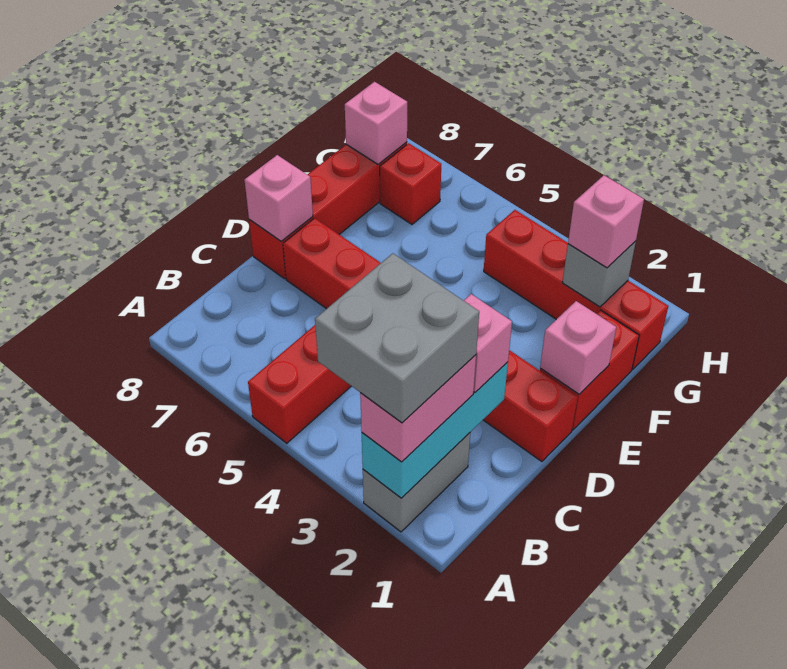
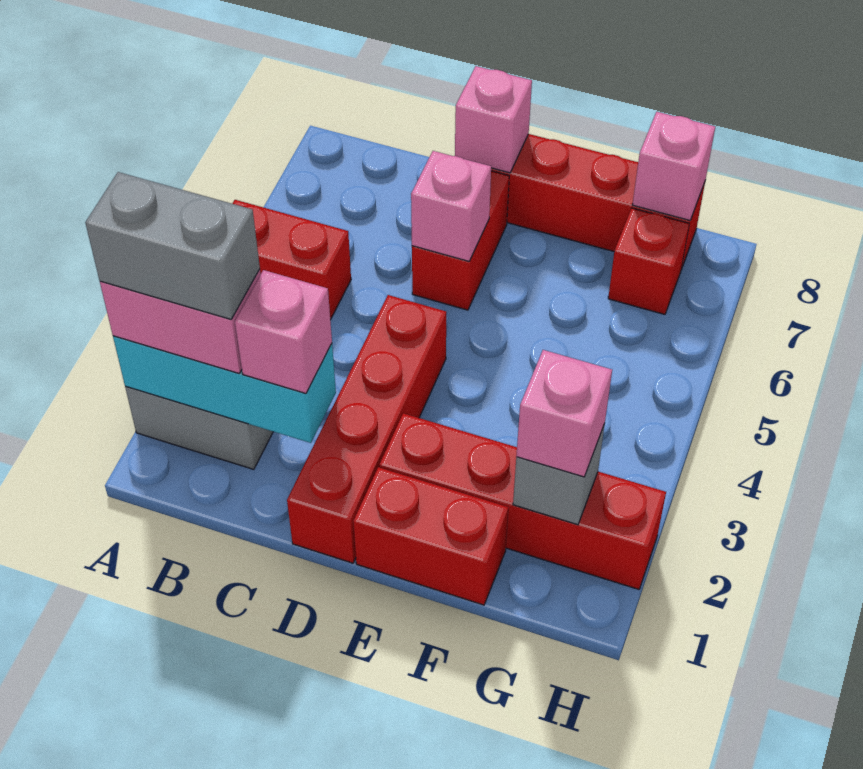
grey 2x2 brick [315,253,479,423] -> grey 1x2 brick [85,172,260,319]
pink 1x1 brick [540,301,616,394] -> pink 1x1 brick moved to [411,151,491,261]
red 1x4 brick [484,210,668,369] -> red 1x4 brick turned to [379,413,666,589]

